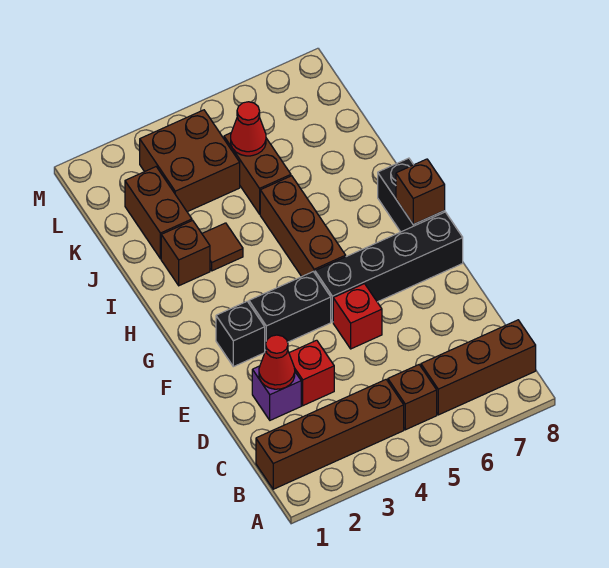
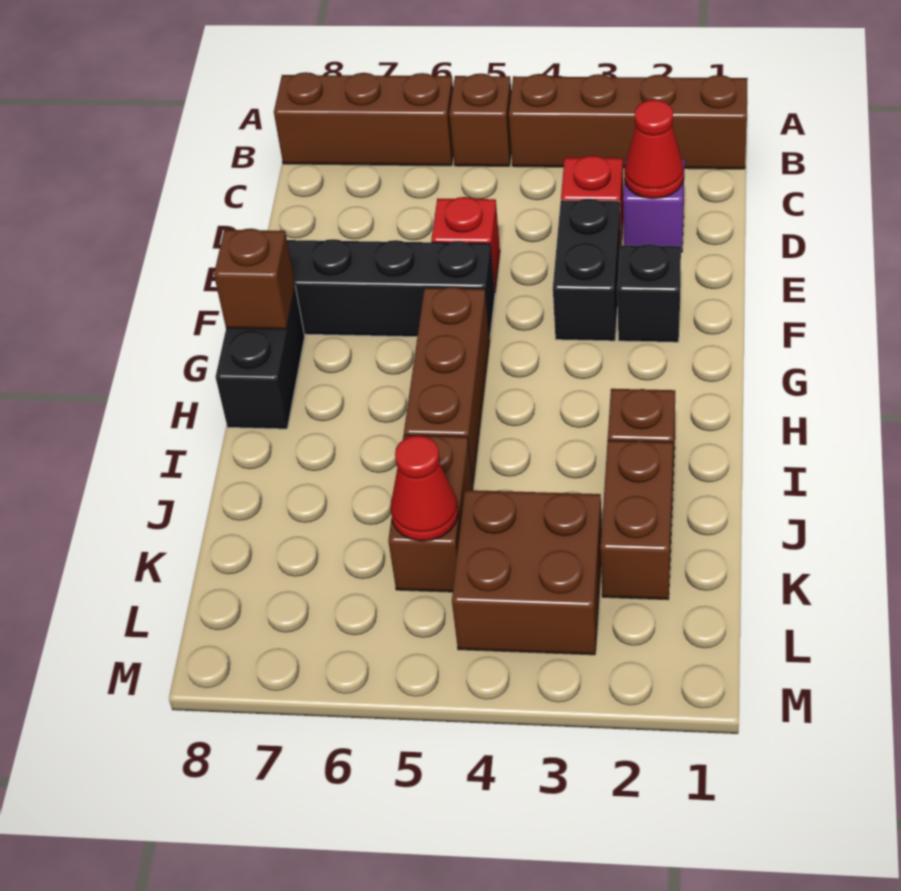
black 1x2 brick [249,272,331,351] -> black 1x2 brick turned to [553,199,621,341]
brown 1x1 tile [202,223,243,271] -> none

